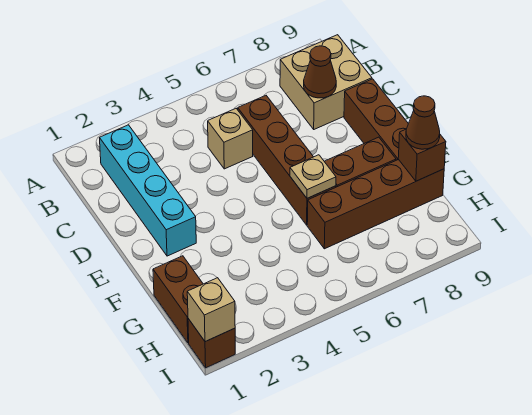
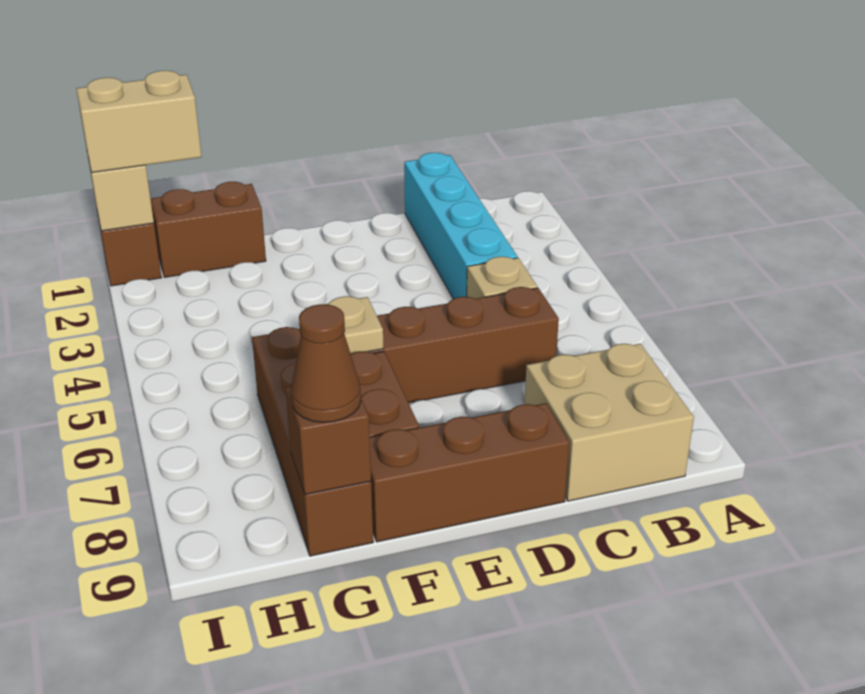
cyan 1x4 brick [100,125,196,256] -> cyan 1x4 brick turned to [404,153,518,299]
brown 1x1 cone [304,46,336,98] -> none
none -> tan 1x2 brick [76,71,202,173]

